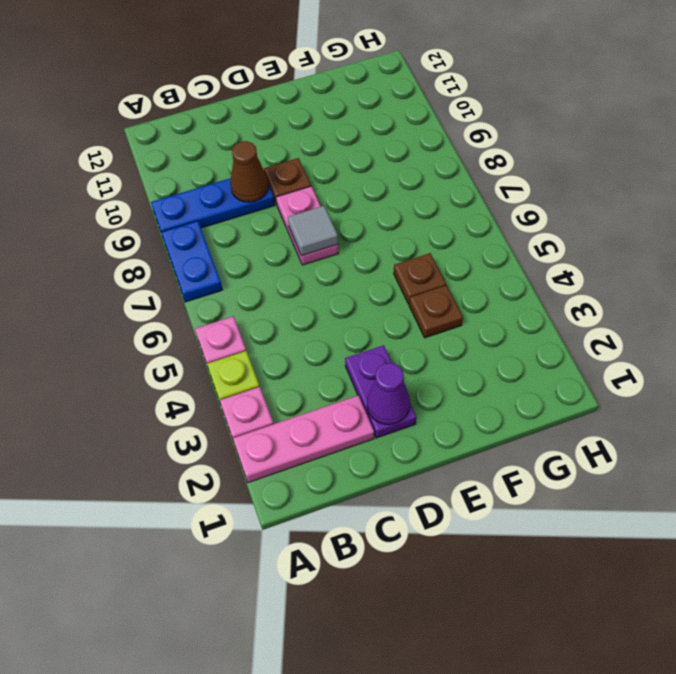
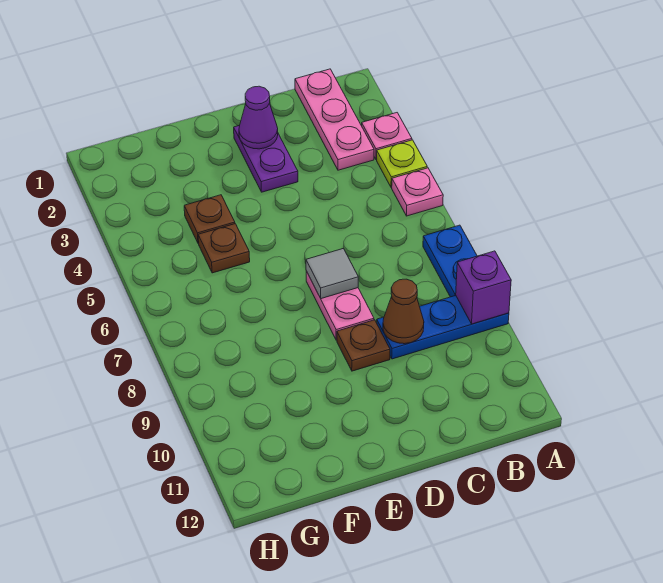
pink 1x3 plate [233,395,374,483] -> pink 1x3 plate turned to [295,69,374,170]
none -> purple 1x1 brick [456,251,511,324]

